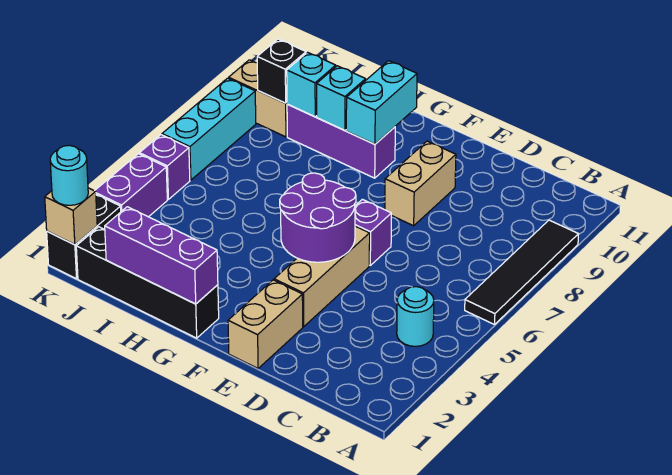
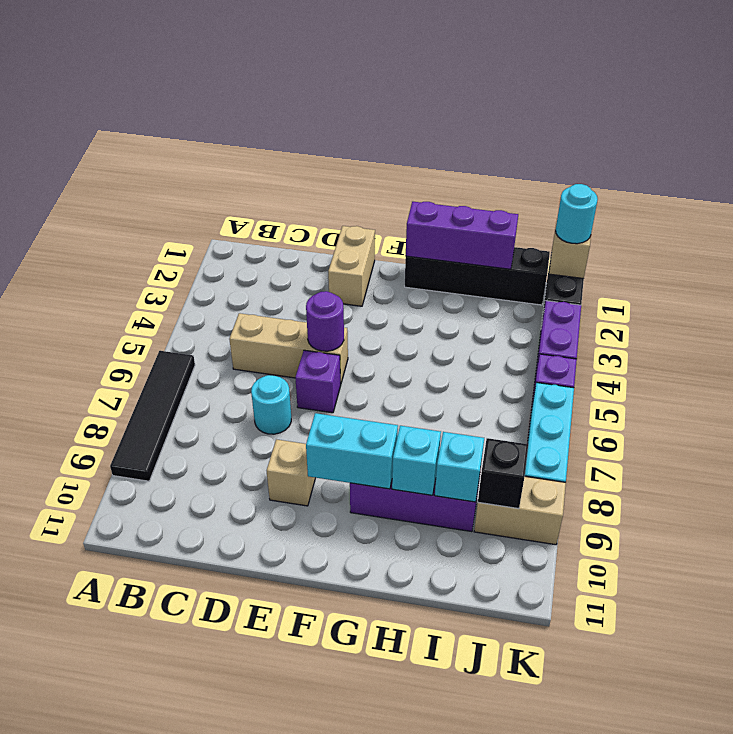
cyan 1x1 round brick [397,287,434,346] -> cyan 1x1 round brick moved to [251,375,291,434]
tan 1x3 brick [274,226,370,327] -> tan 1x3 brick turned to [229,313,348,382]
purple 2x2 round brick [280,173,356,262] -> purple 1x1 round brick [306,291,344,351]
tan 1x2 brick [385,141,456,226] -> tan 1x1 brick [267,439,315,506]
cyan 1x2 brick [346,61,417,144] -> cyan 1x2 brick turned to [306,413,398,489]

